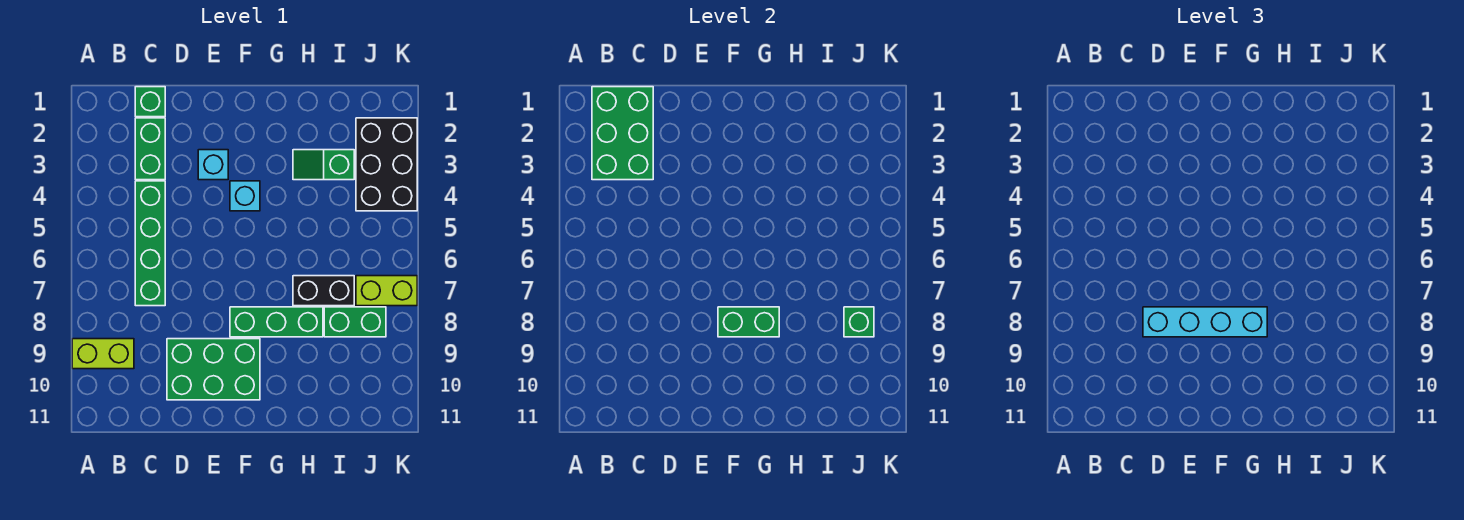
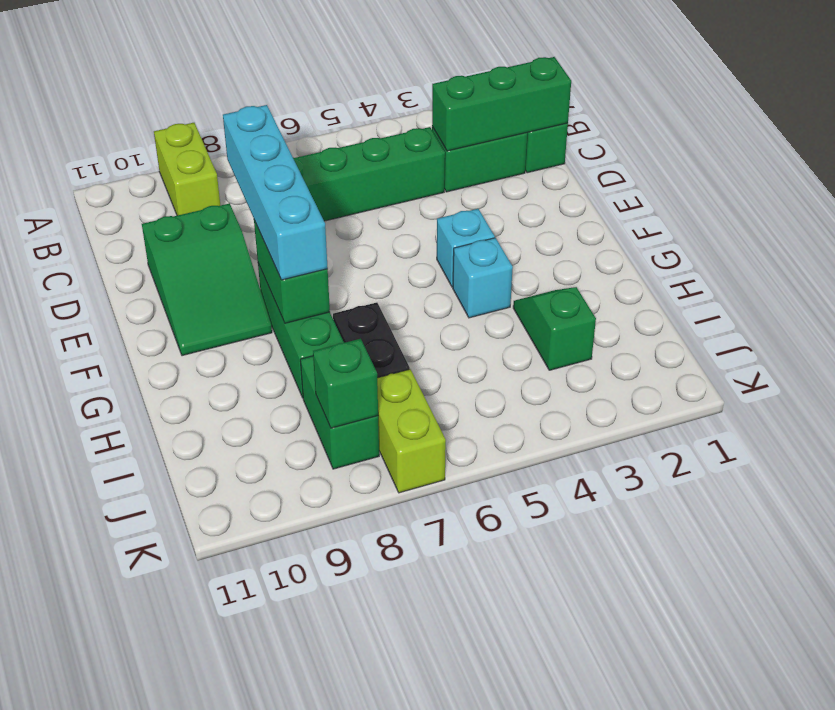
green 2x3 brick [592,87,653,180] -> green 1x3 brick [432,57,571,151]
green 2x3 brick [167,339,260,400] -> green 2x3 slope [142,203,272,356]
cyan 1x1 brick [198,150,228,180] -> cyan 1x1 brick moved to [453,238,513,318]
black 2x3 brick [356,118,417,211] -> none

